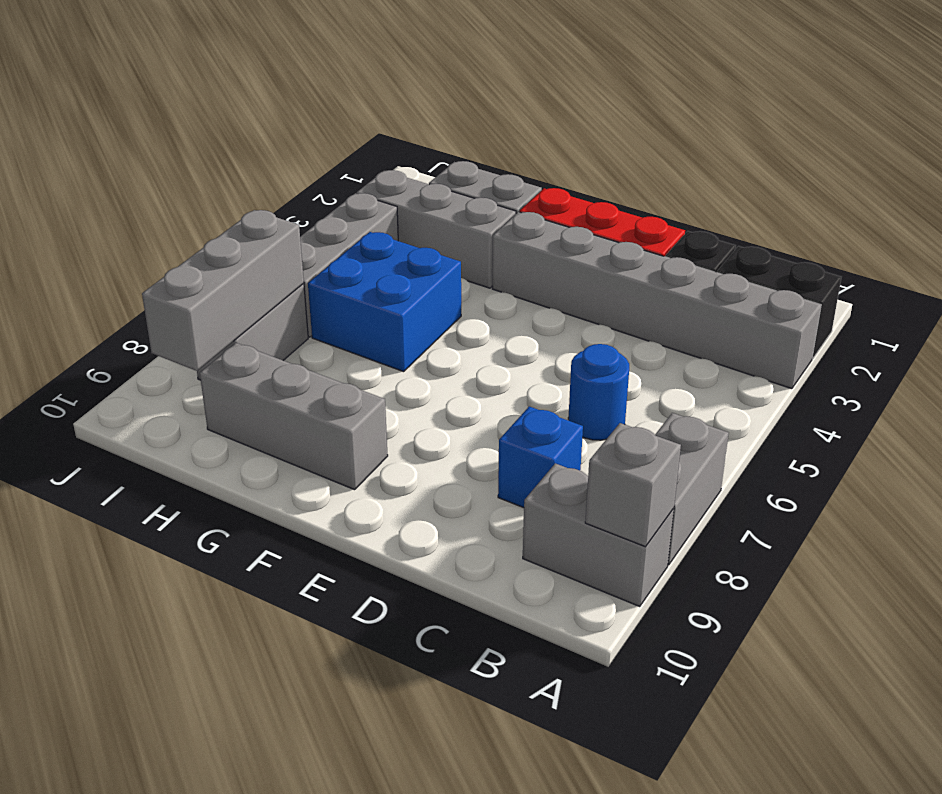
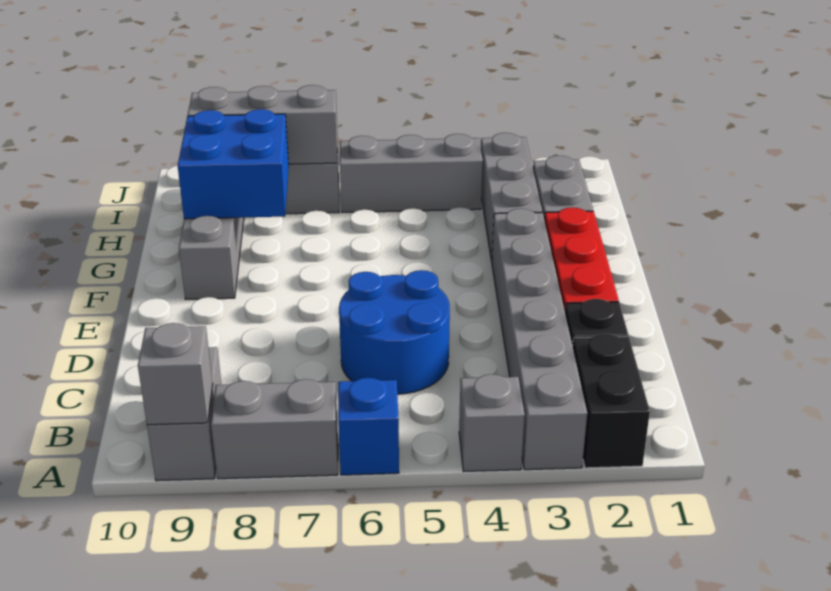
none -> grey 1x1 brick [459,374,525,472]
blue 1x1 round brick [568,344,629,440] -> blue 2x2 round brick [339,270,450,394]
blue 1x1 brick [498,406,583,508] -> blue 1x1 brick moved to [338,378,399,475]
blue 2x2 brick [308,232,461,372] -> blue 2x2 brick moved to [178,109,289,219]

